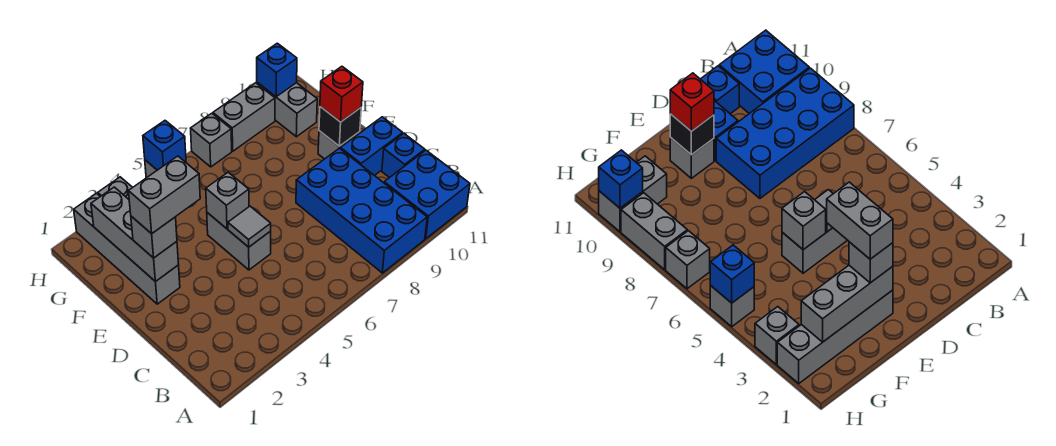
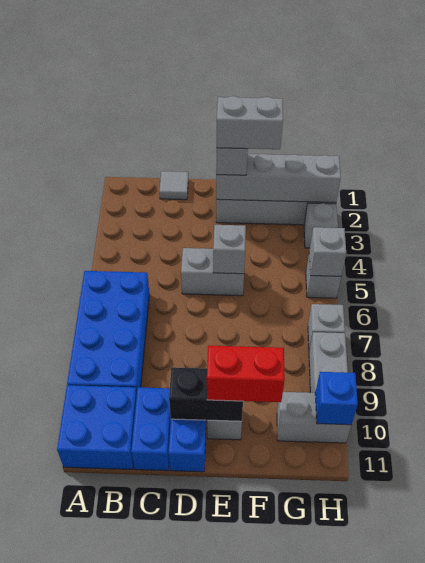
blue 2x4 brick [296,148,427,273] -> blue 2x4 brick turned to [67,271,150,391]
blue 1x1 brick [382,134,425,178] -> blue 1x2 brick [131,387,171,471]
grey 1x1 tile [228,206,271,247] -> grey 1x1 tile moved to [159,171,188,200]
grey 1x3 brick [91,187,179,282] -> grey 1x4 brick [216,154,341,203]
grey 1x2 brick [128,156,200,234] -> grey 1x2 brick turned to [217,96,283,149]
black 1x1 brick [319,107,361,146] -> black 1x2 brick [169,367,243,421]
red 1x1 brick [320,66,363,122] -> red 1x2 brick [207,346,285,402]
blue 1x1 brick [143,121,186,170] -> grey 1x1 brick [309,227,346,276]

